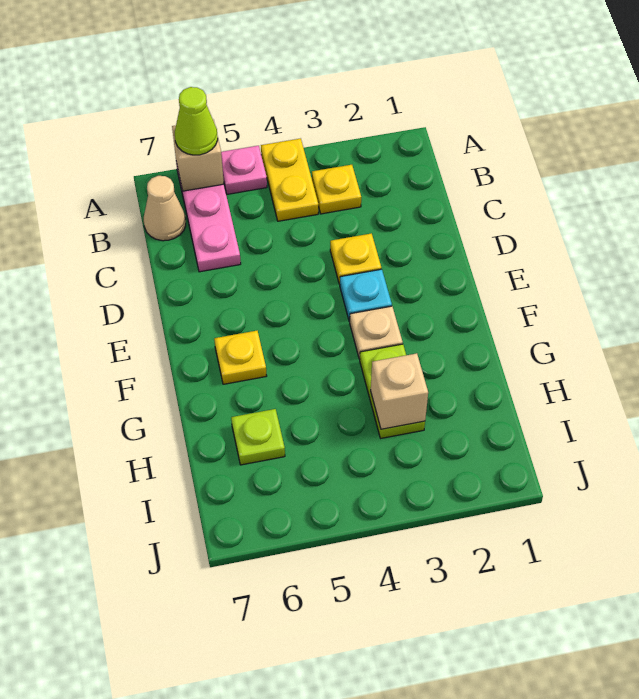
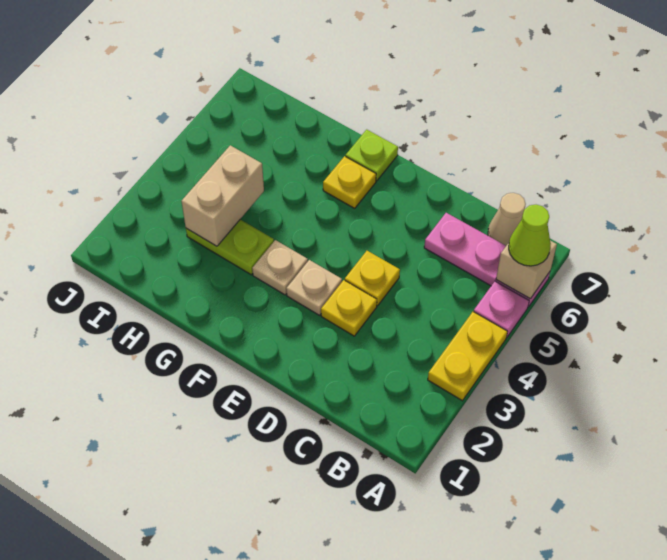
yellow 1x2 plate [261,138,318,221] -> yellow 1x2 plate turned to [428,312,508,401]
yellow 1x1 plate [312,165,361,214] -> yellow 1x1 plate moved to [345,251,400,306]
cyan 1x1 plate [340,269,392,321] -> tan 1x1 plate [286,260,342,315]
tan 1x1 brick [371,353,428,429] -> tan 1x2 brick [181,145,264,246]
lime 1x1 plate [231,409,285,465] -> lime 1x1 plate moved to [346,130,398,181]

